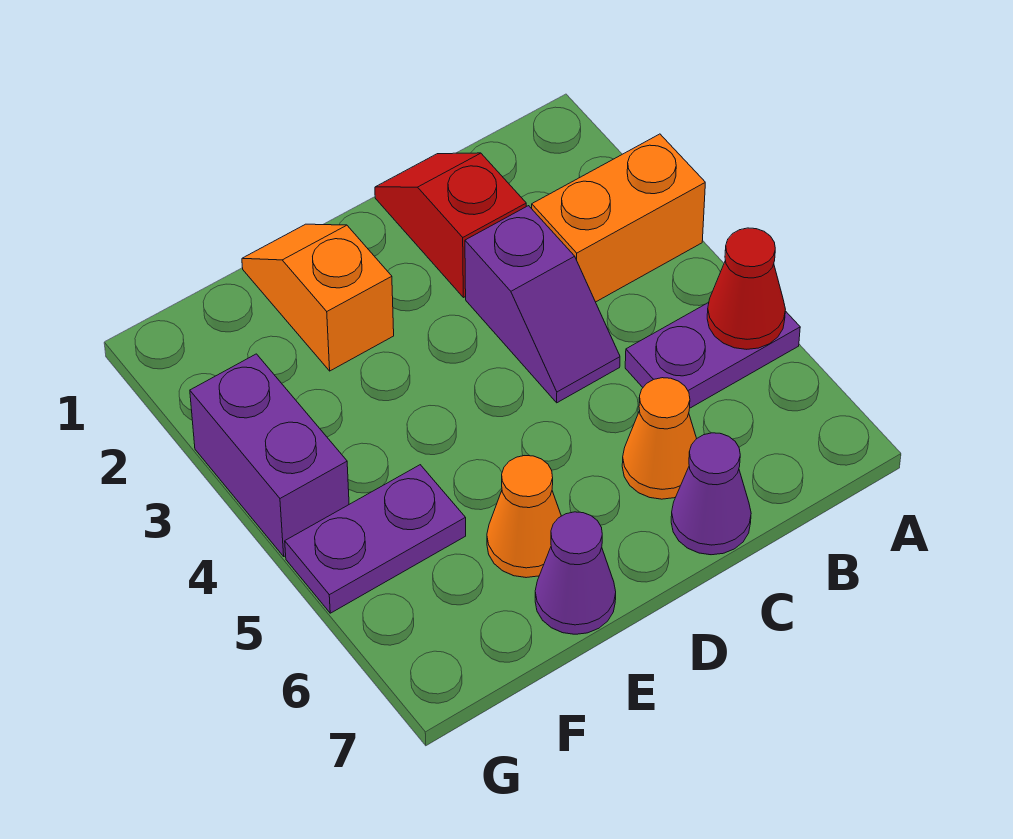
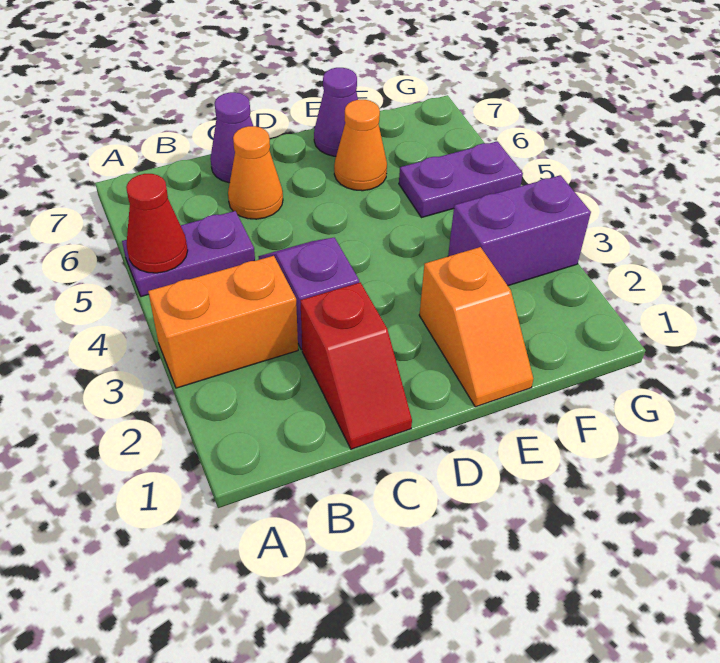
purple 1x2 brick [190,354,349,556] -> purple 1x2 brick turned to [448,175,591,286]

